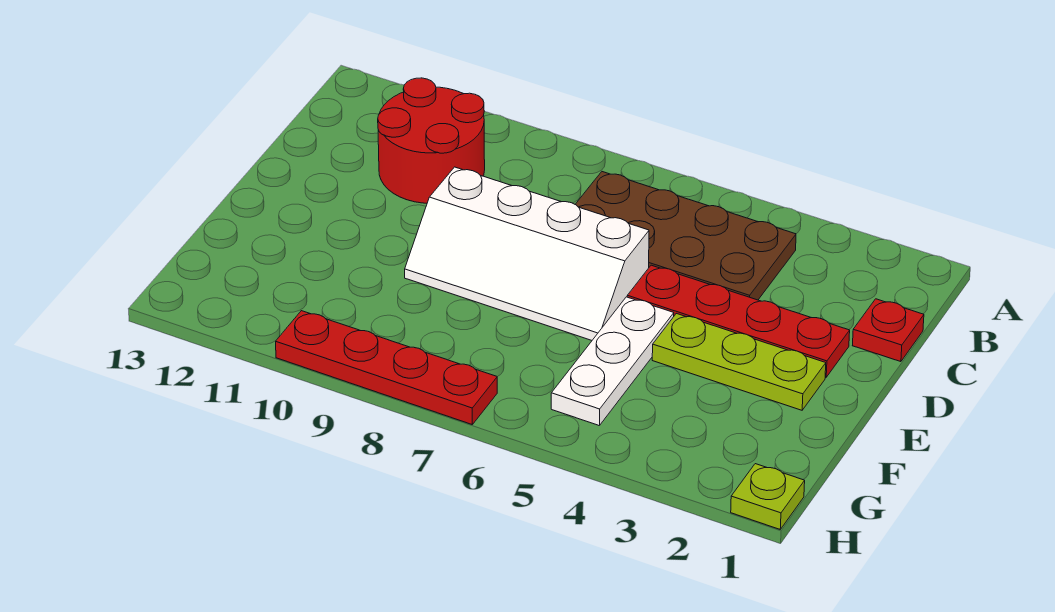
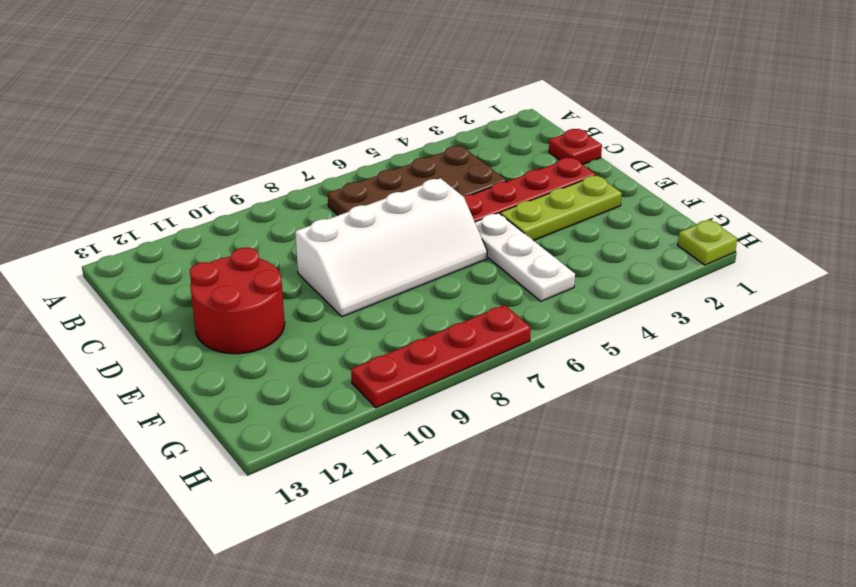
red 2x2 round brick [378,78,485,203] -> red 2x2 round brick moved to [190,248,285,354]

